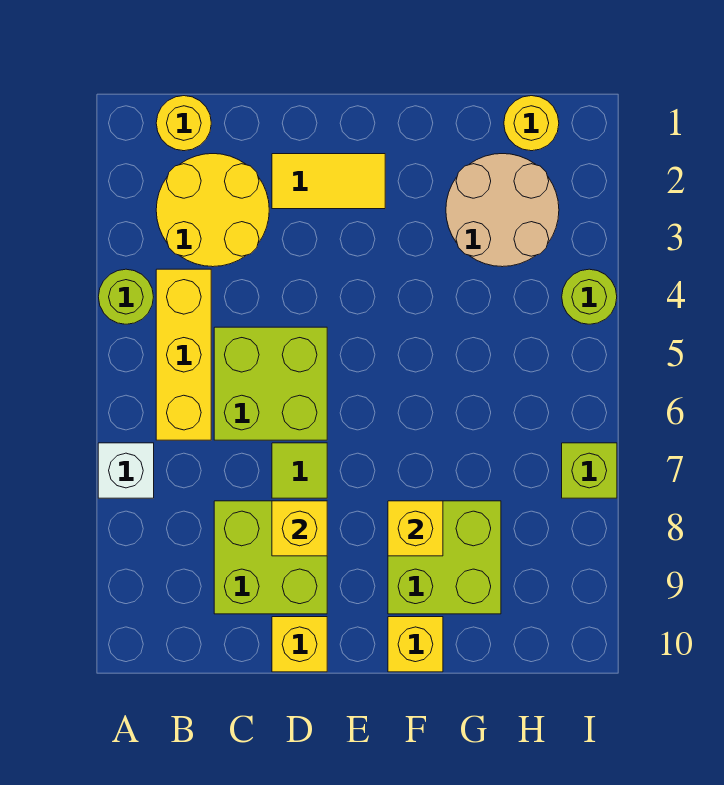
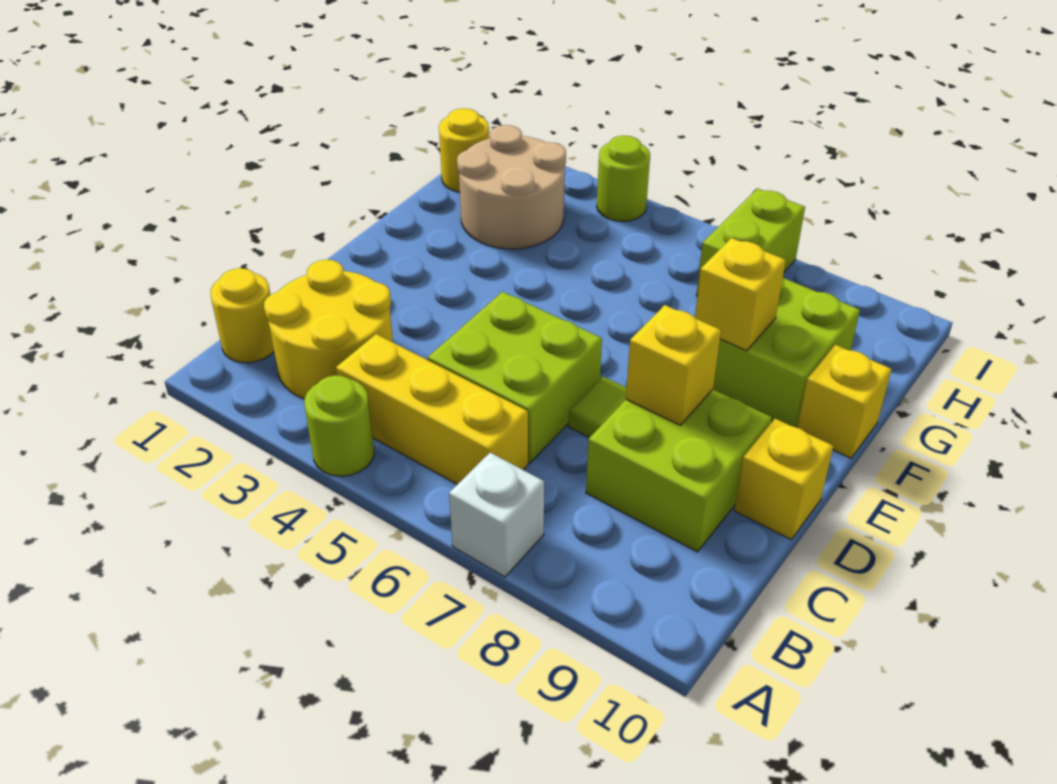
yellow 1x2 tile [272,154,385,209] -> none
lime 1x1 brick [562,443,617,498] -> lime 1x2 brick [696,189,805,296]

